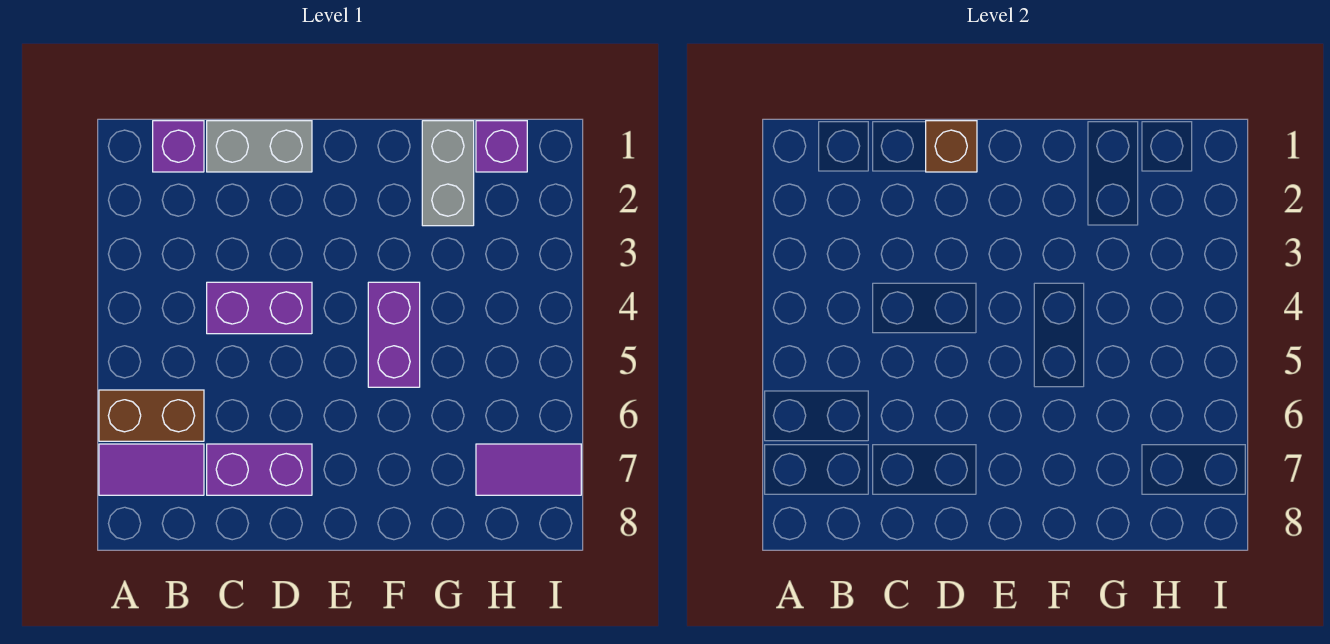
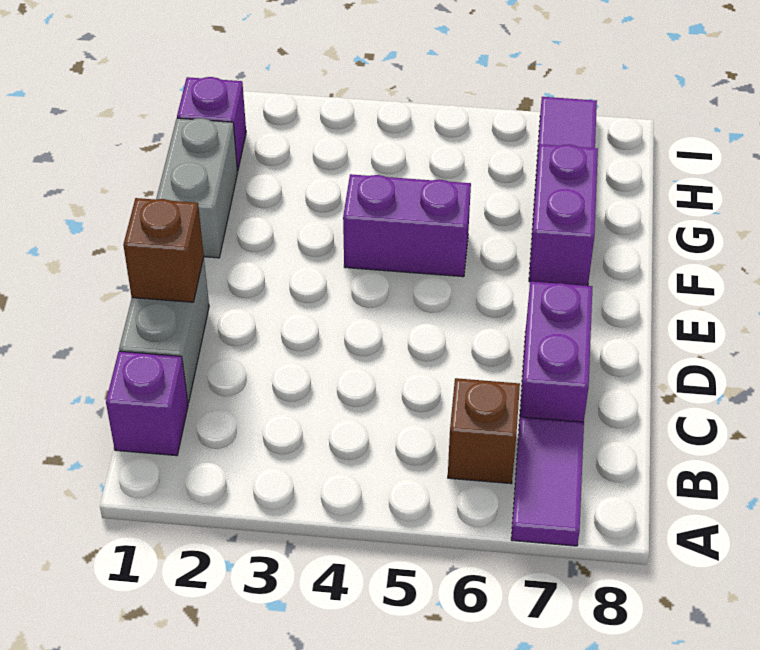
brown 1x2 brick [99,390,204,441] -> brown 1x1 brick [448,378,520,484]
purple 1x2 brick [207,282,312,334] -> purple 1x2 brick moved to [529,144,598,286]
grey 1x2 brick [422,121,474,226] -> grey 1x2 brick turned to [156,118,238,258]

